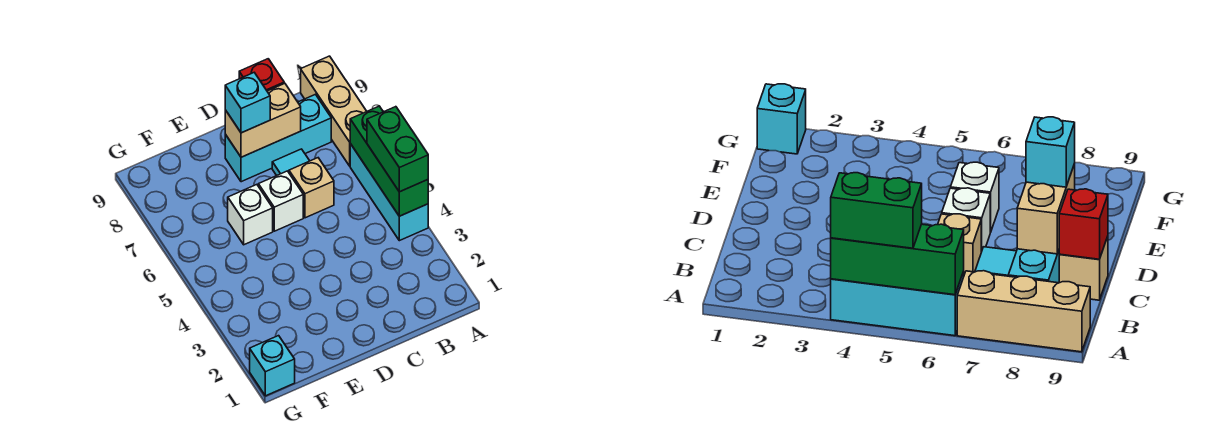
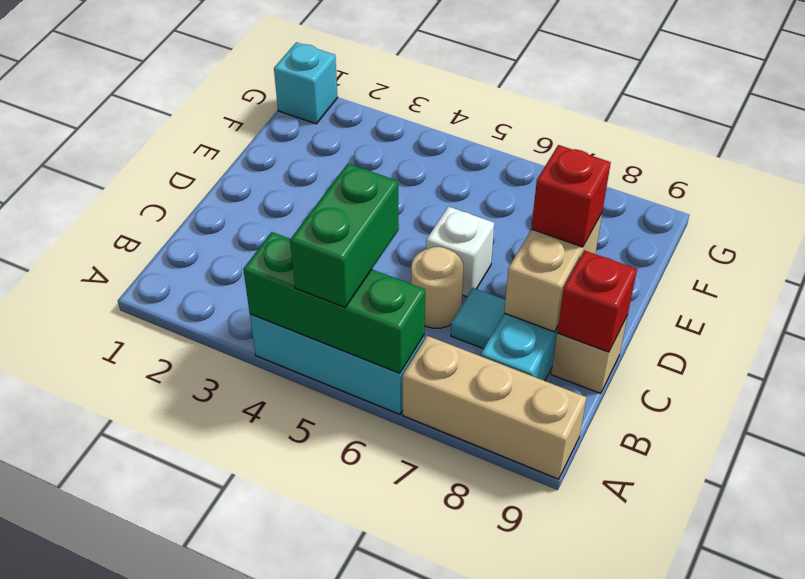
green 1x2 brick [367,107,428,192] -> green 1x2 brick turned to [290,164,399,307]
tan 1x1 brick [289,158,334,218] -> tan 1x1 round brick [411,247,464,328]
cyan 1x1 brick [225,73,270,133] -> red 1x1 brick [531,145,611,247]
white 1x1 brick [228,185,273,245] -> none

